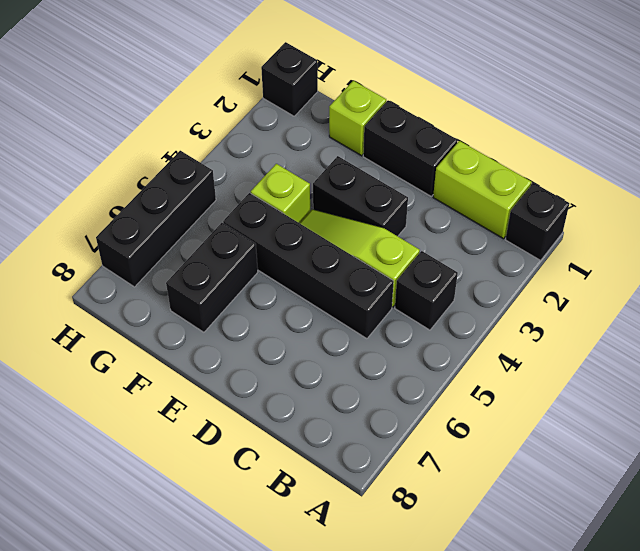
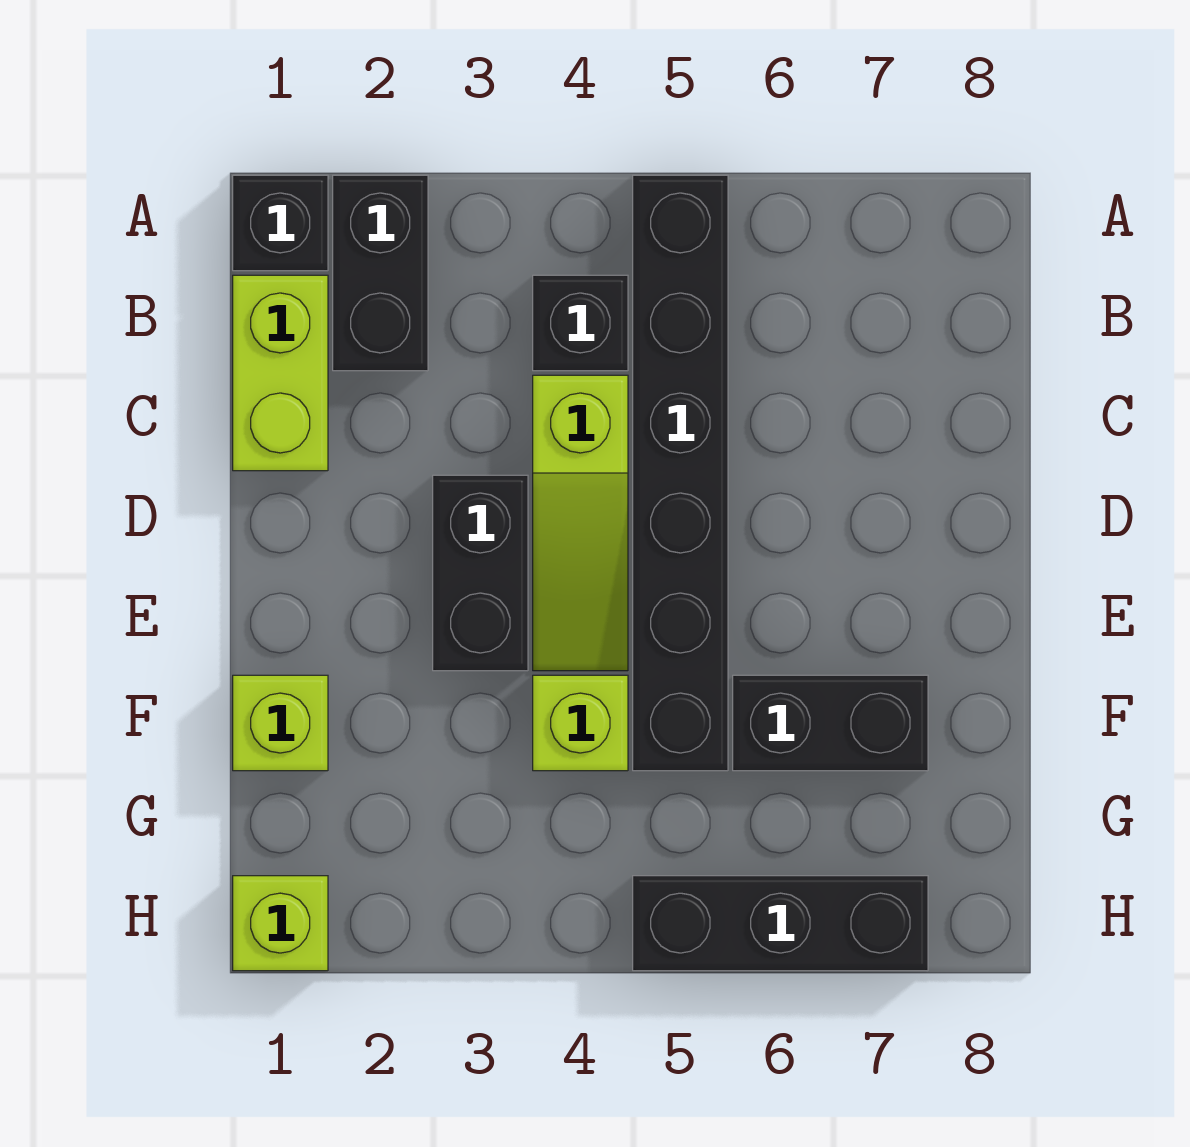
black 1x4 brick [223,193,394,339] -> black 1x6 brick [633,175,728,771]
black 1x2 brick [363,100,458,196] -> black 1x2 brick moved to [333,175,428,371]
black 1x1 brick [261,42,318,116] -> lime 1x1 brick [233,876,328,971]

